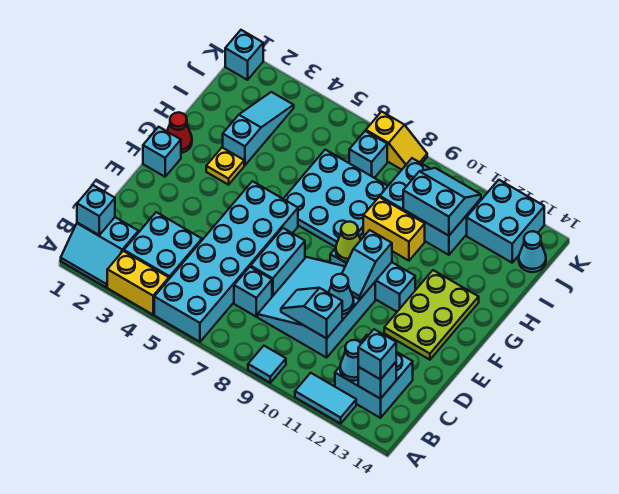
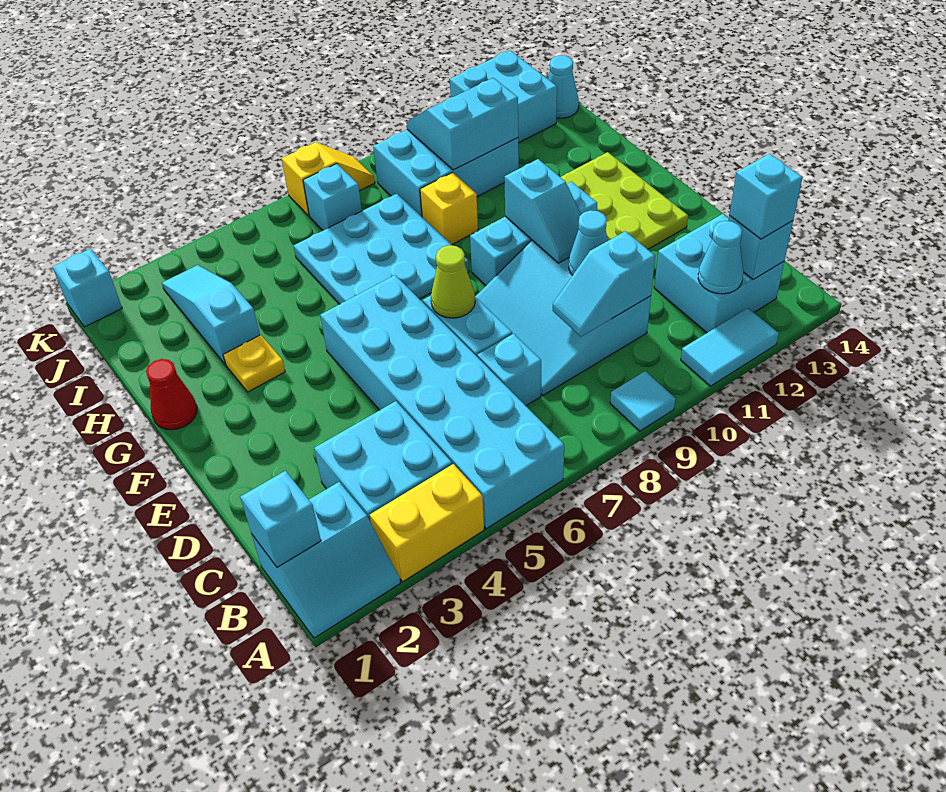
cyan 1x1 brick [143,127,181,177] -> none
lime 1x1 cone [336,222,361,262] -> lime 1x1 cone moved to [431,245,475,318]
yellow 1x2 brick [363,197,425,261] -> yellow 1x1 brick [420,173,478,244]

